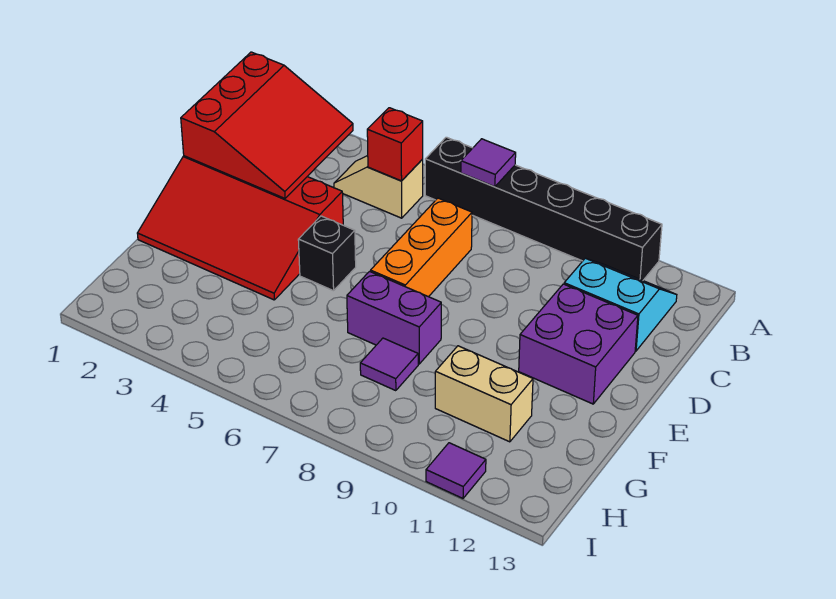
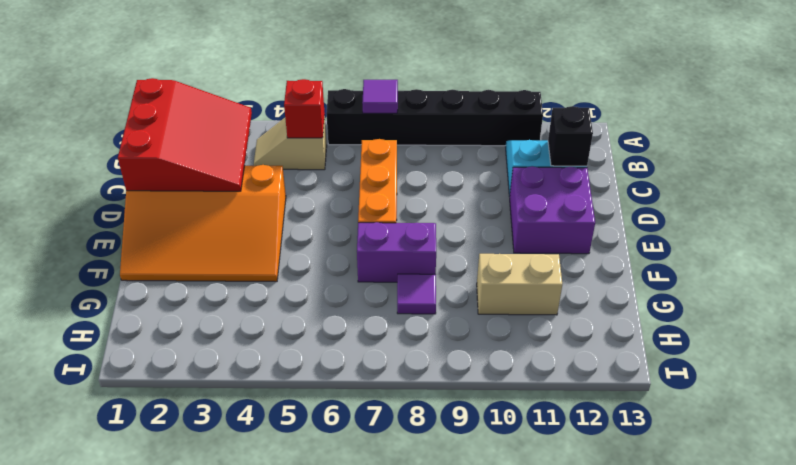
red 3x4 slope [137,156,343,300] -> orange 3x4 slope [120,165,286,282]
black 1x1 brick [298,216,356,291] -> black 1x1 brick moved to [548,106,593,166]
purple 1x1 tile [426,443,486,498] -> none

